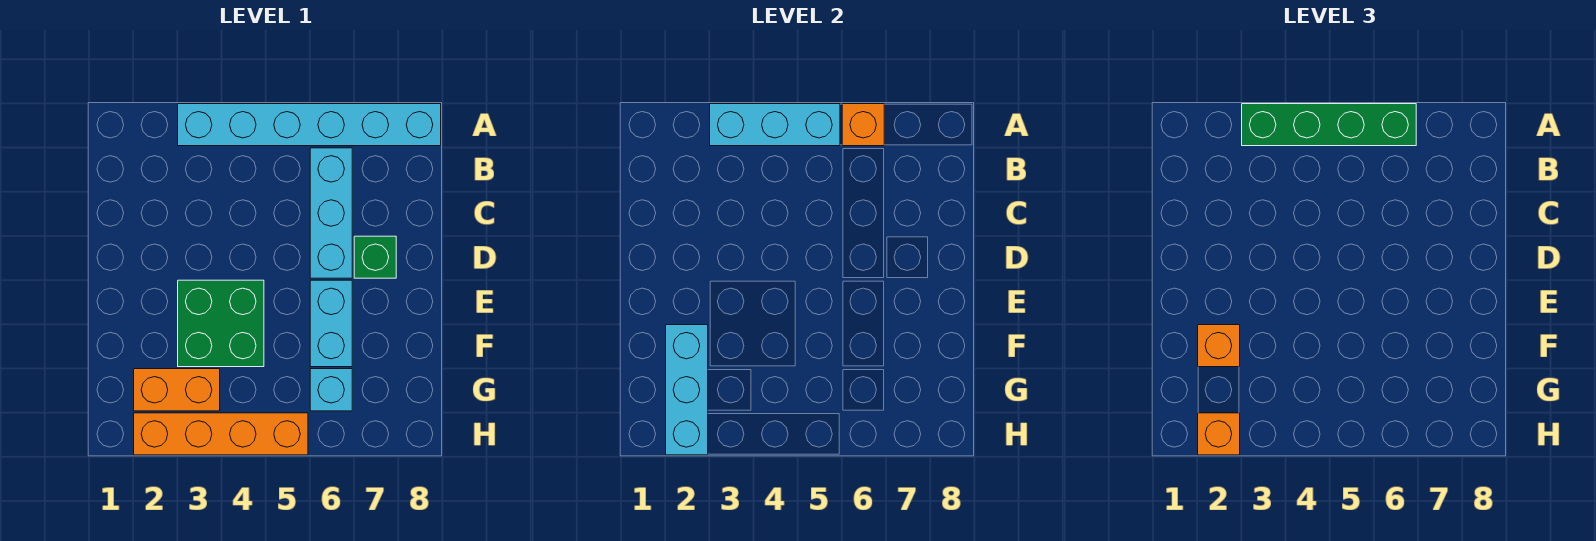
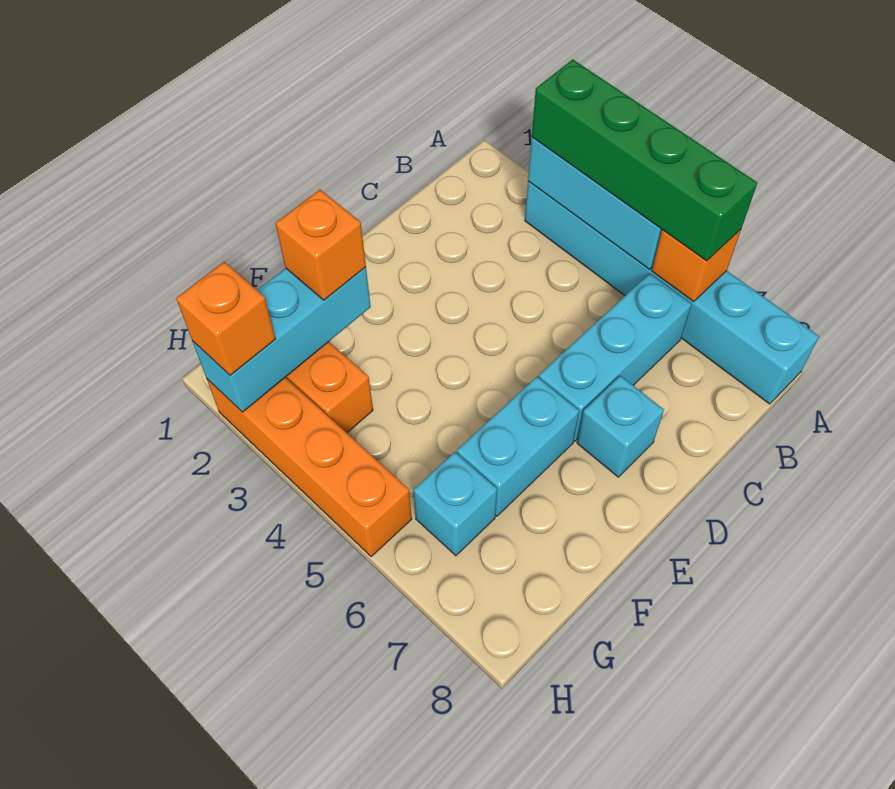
green 1x1 brick [354,236,396,278] -> cyan 1x1 brick [577,376,664,477]
green 2x2 brick [178,280,264,367] -> none

